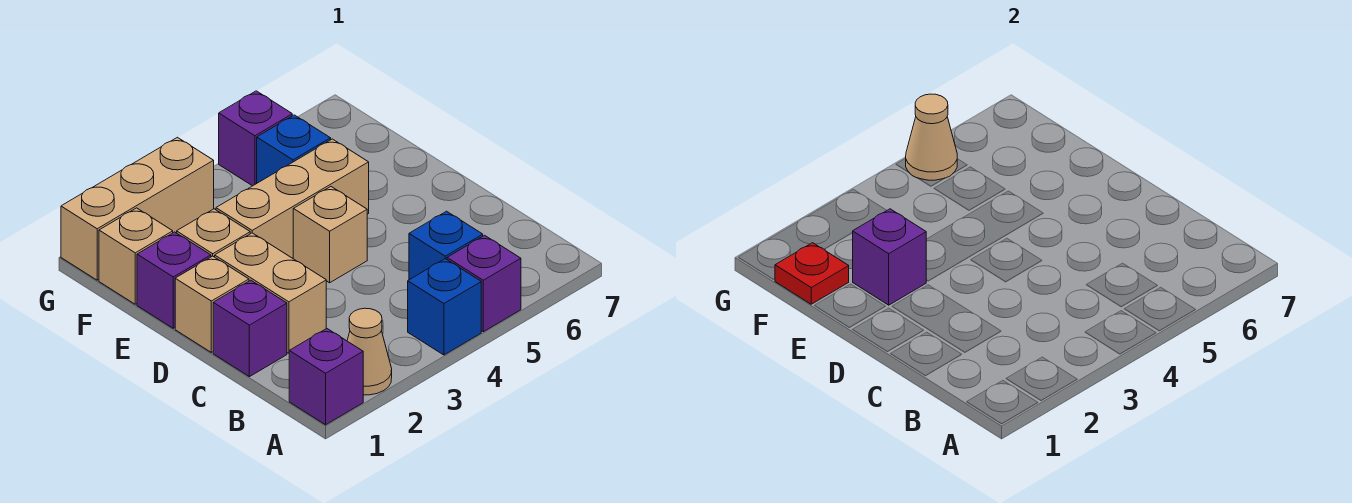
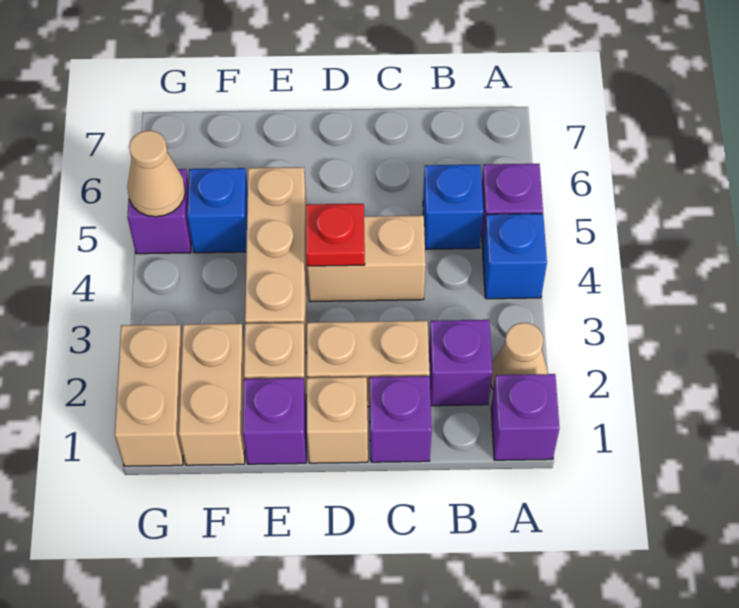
tan 1x1 brick [293,187,367,283] -> tan 1x2 brick [307,215,426,302]
purple 1x1 brick [853,209,926,305] -> purple 1x1 brick moved to [429,320,492,406]
tan 1x1 brick [99,208,173,304] -> tan 1x2 brick [179,324,245,465]
red 1x1 plate [775,243,849,304] -> red 1x1 plate moved to [306,204,365,266]
tan 1x3 brick [61,137,214,280] -> tan 1x2 brick [115,325,183,466]

